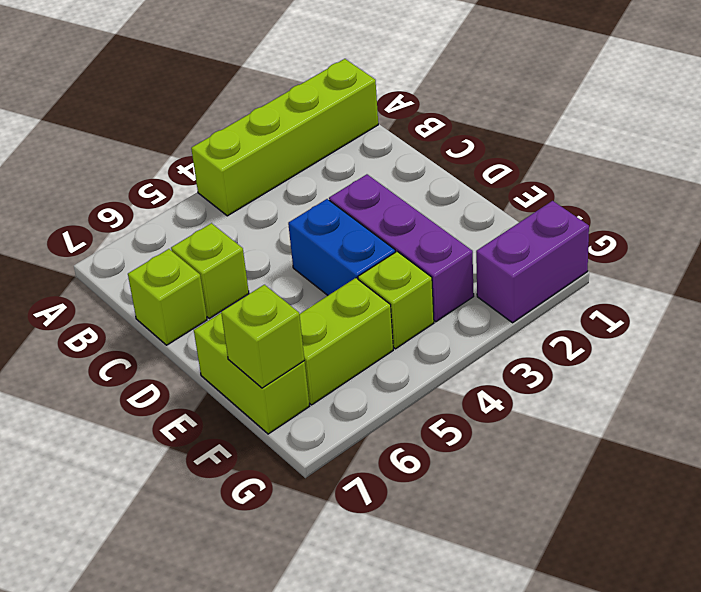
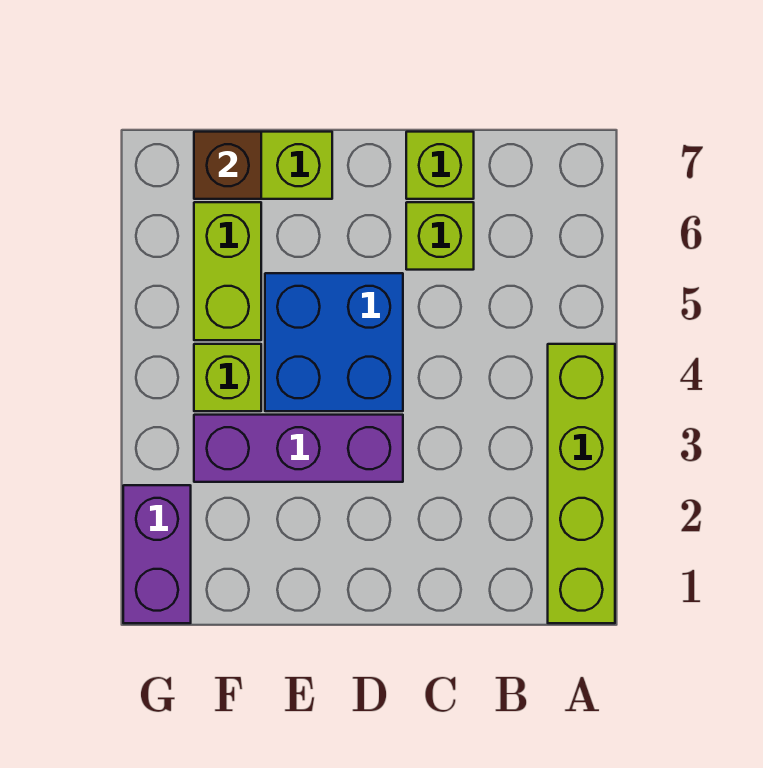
blue 1x2 brick [288,199,396,295] -> blue 2x2 brick [265,273,403,411]
lime 1x1 brick [221,285,304,388] -> brown 1x1 brick [194,132,261,199]

